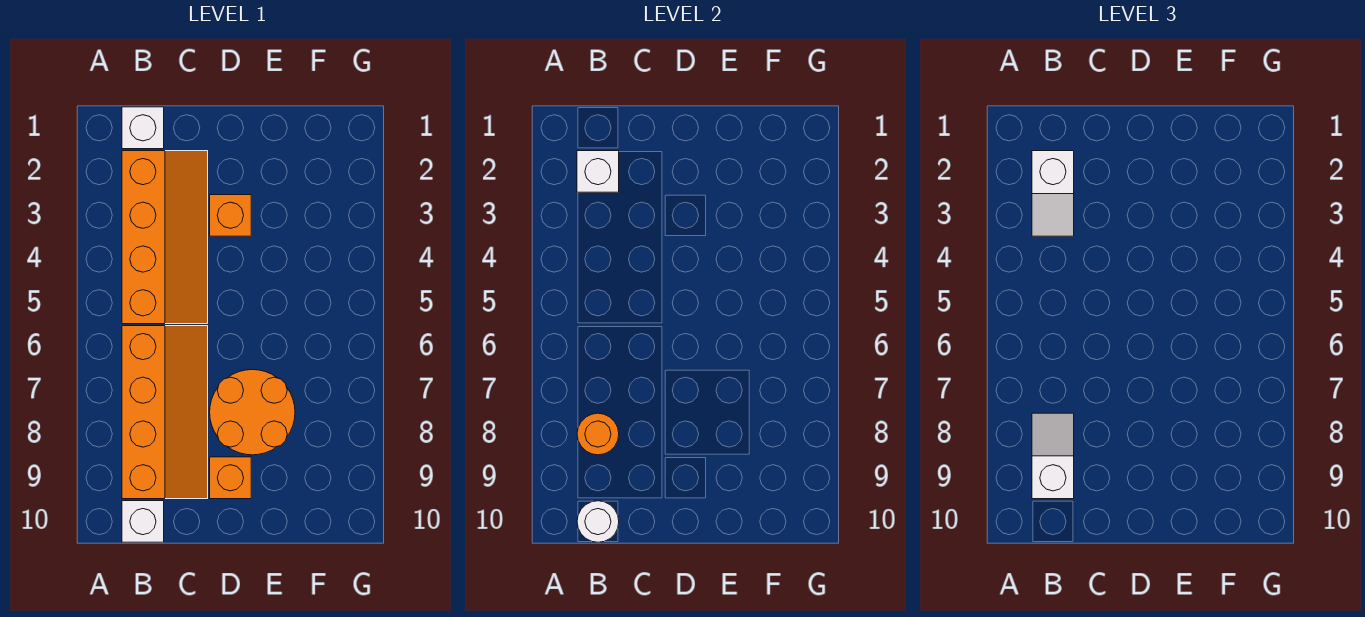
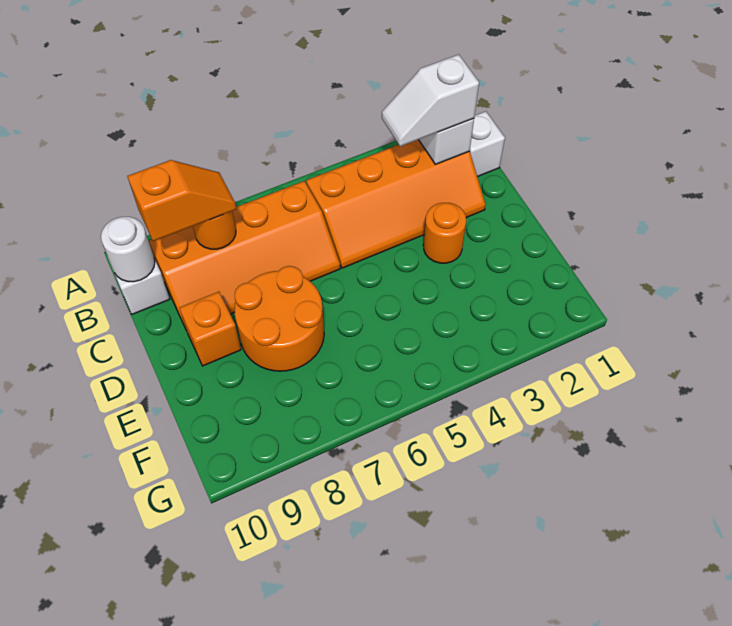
white 1x2 slope [1032,413,1074,499] -> orange 1x2 slope [127,160,236,241]
orange 1x1 brick [210,195,251,236] -> orange 1x1 round brick [423,203,466,263]

